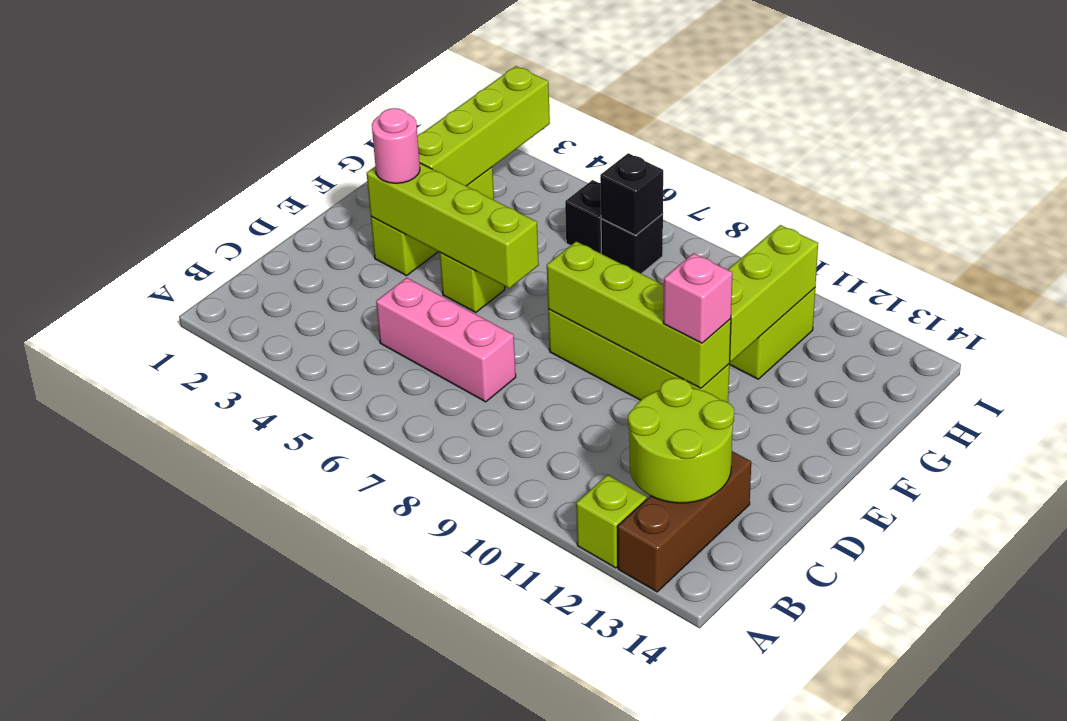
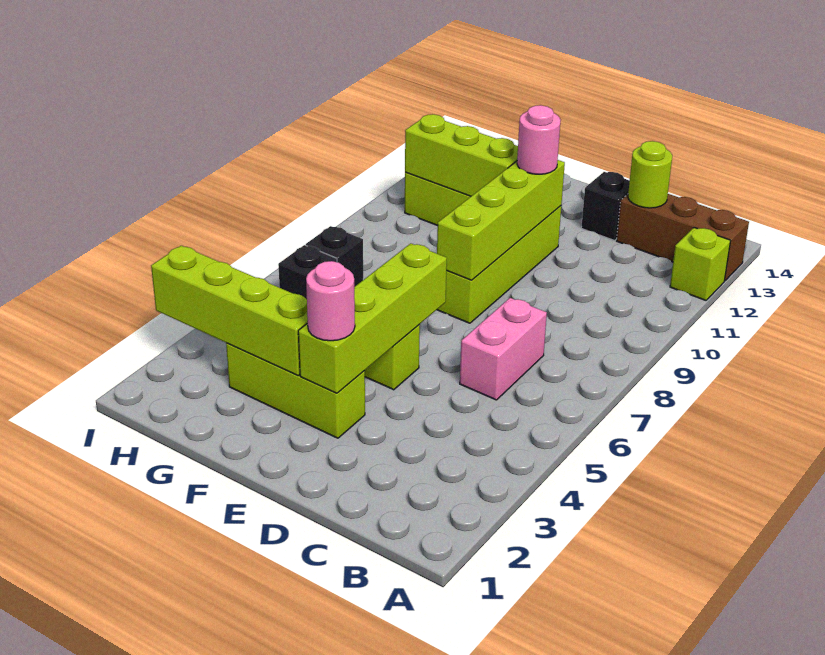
lime 2x2 round brick [628,378,734,503] -> lime 1x1 round brick [628,141,672,208]
pink 1x3 brick [376,278,516,402] -> pink 1x2 brick [460,298,547,400]
pink 1x1 brick [663,253,732,343] -> pink 1x1 round brick [517,105,560,174]
black 1x1 brick [600,153,663,235] -> black 1x1 brick moved to [581,172,630,240]

